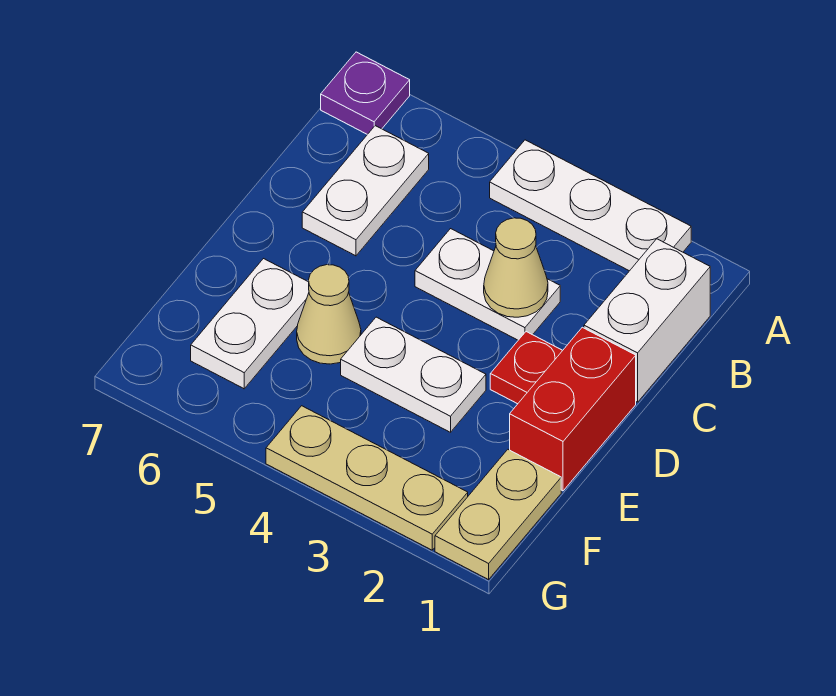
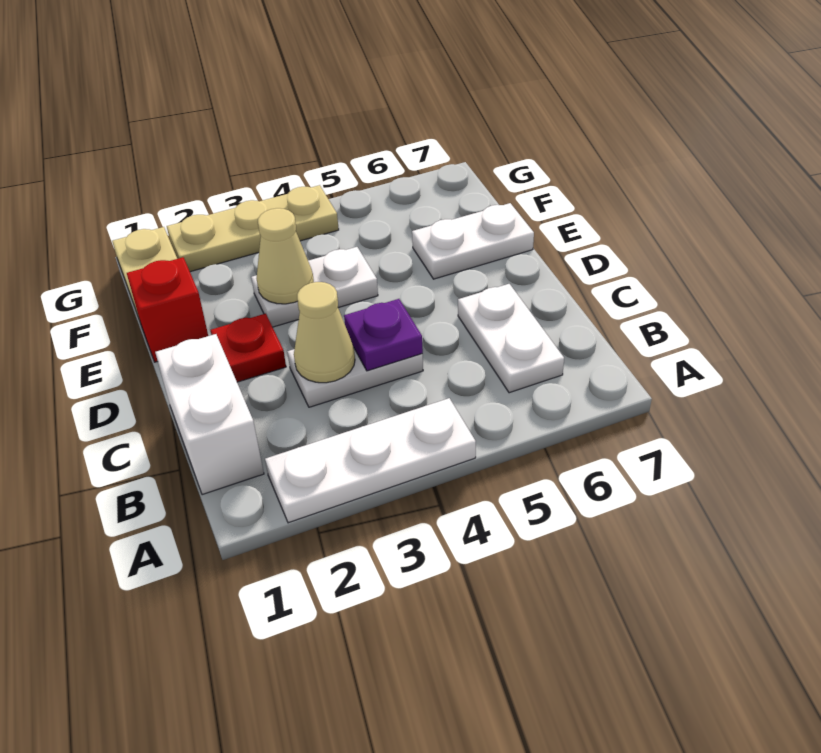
purple 1x1 plate [321,52,410,134] -> purple 1x1 plate moved to [344,299,423,371]
red 1x2 brick [510,327,636,491] -> red 1x1 brick [127,257,208,362]
tan 1x1 cone [297,265,361,364] -> tan 1x1 cone moved to [257,208,314,304]
white 1x2 plate [191,259,309,389] -> white 1x2 plate turned to [412,203,534,279]

